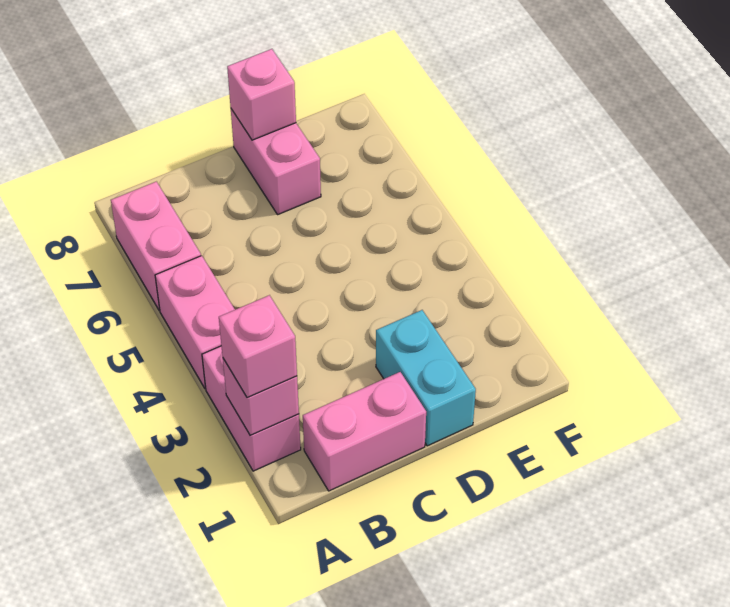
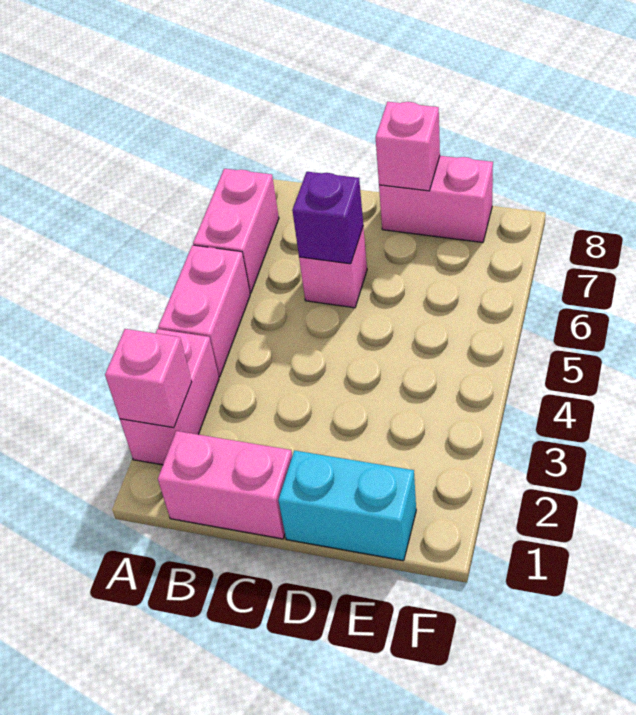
pink 1x1 brick [219,295,297,398] -> pink 1x1 brick moved to [299,227,367,308]
none -> purple 1x1 brick [292,172,363,264]
cyan 1x2 brick [376,310,476,446] -> cyan 1x2 brick turned to [278,450,416,561]
pink 1x2 brick [231,109,321,214] -> pink 1x2 brick turned to [379,156,493,243]

